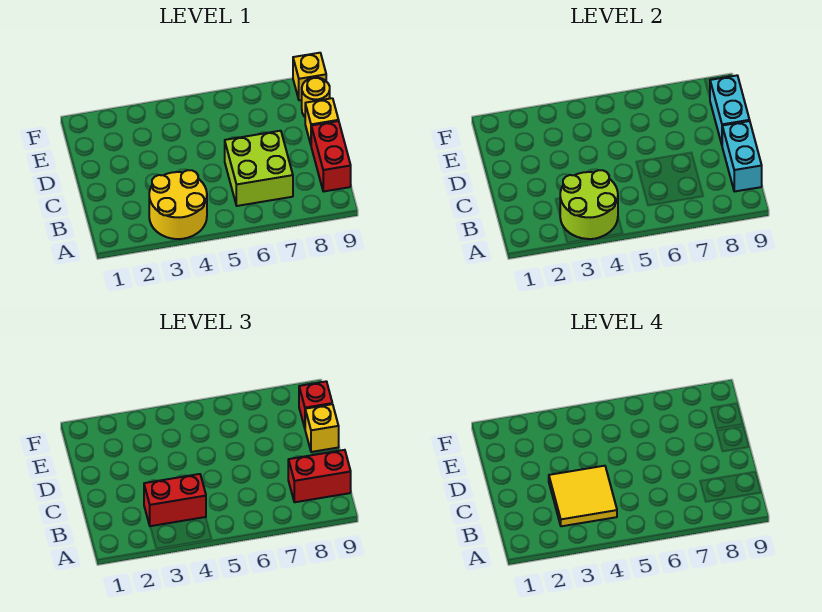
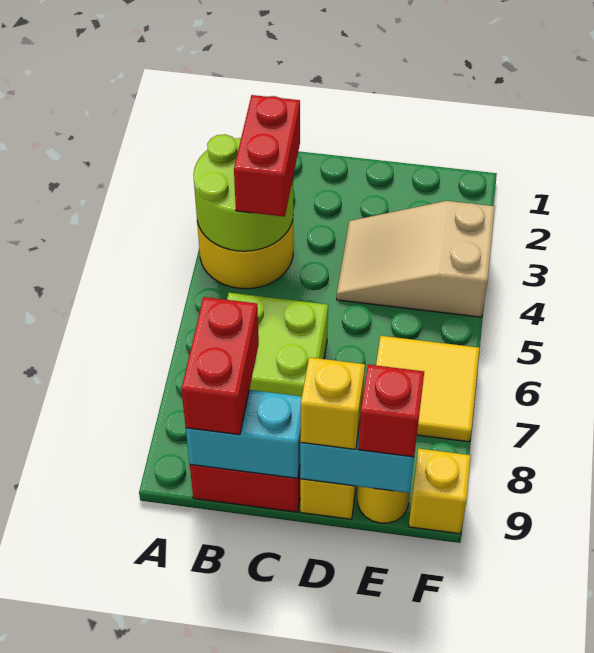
yellow 2x2 tile [549,466,617,526] -> yellow 2x2 tile moved to [376,336,479,442]
none -> tan 2x3 slope [337,201,495,317]

